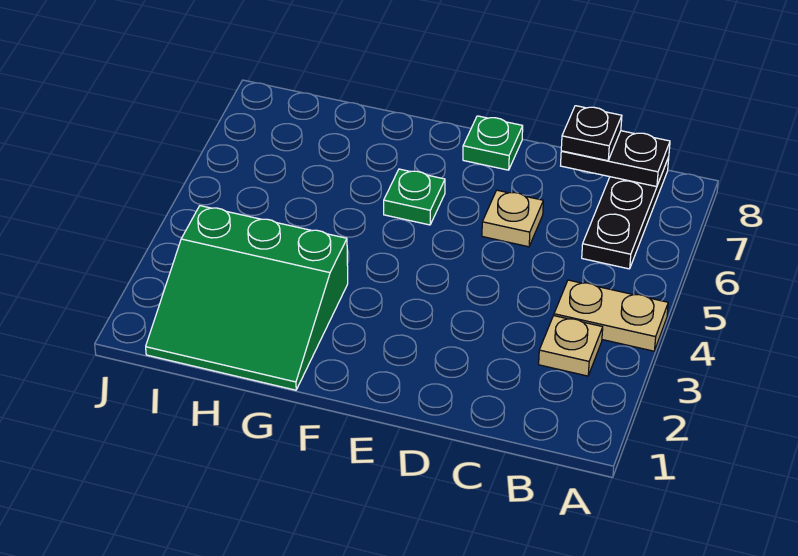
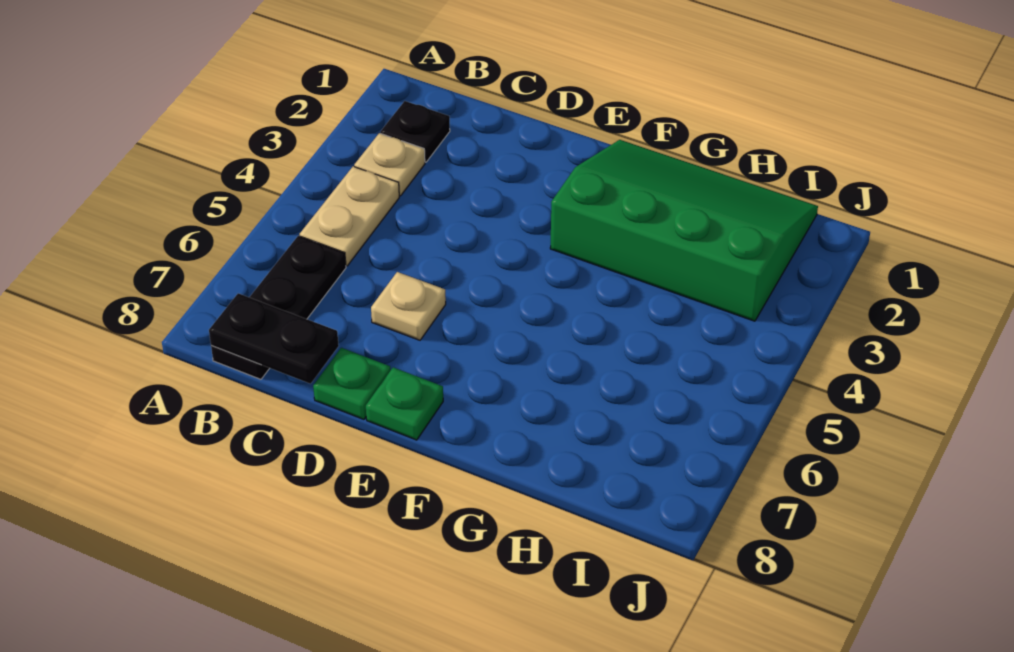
tan 1x2 plate [554,280,668,351] -> tan 1x2 plate turned to [300,166,399,266]
black 1x1 plate [561,106,622,161] -> black 1x1 plate moved to [380,101,450,162]
green 1x1 plate [384,169,445,225] -> green 1x1 plate moved to [313,348,391,419]
green 3x3 slope [146,206,348,390] -> green 3x4 slope [550,140,818,321]

